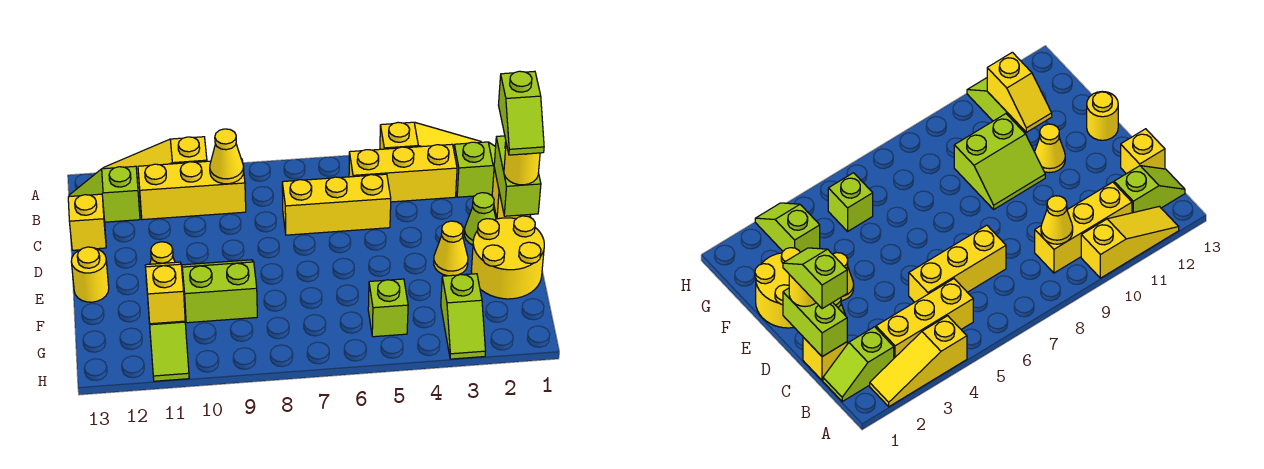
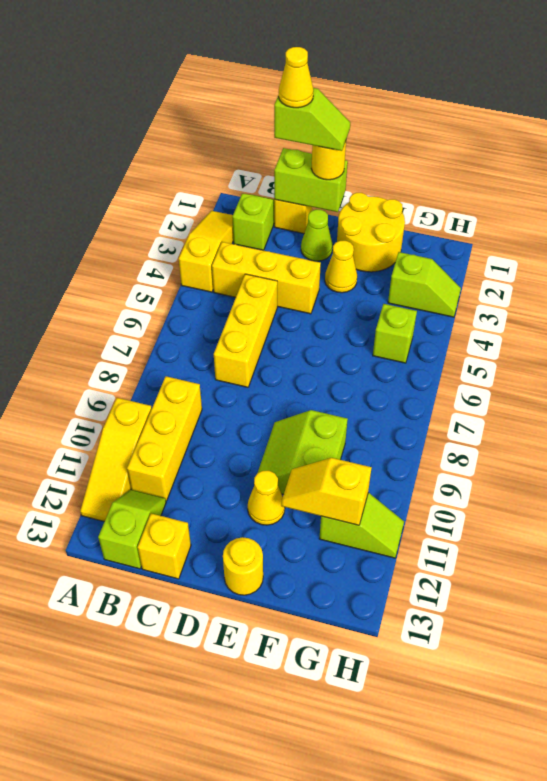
yellow 1x3 brick [349,144,457,202] -> yellow 1x3 brick turned to [212,242,321,314]
yellow 1x1 cone [210,129,244,184] -> yellow 1x1 cone moved to [279,47,313,108]
lime 1x2 slope [69,166,140,222] -> lime 1x2 slope turned to [98,490,166,569]

